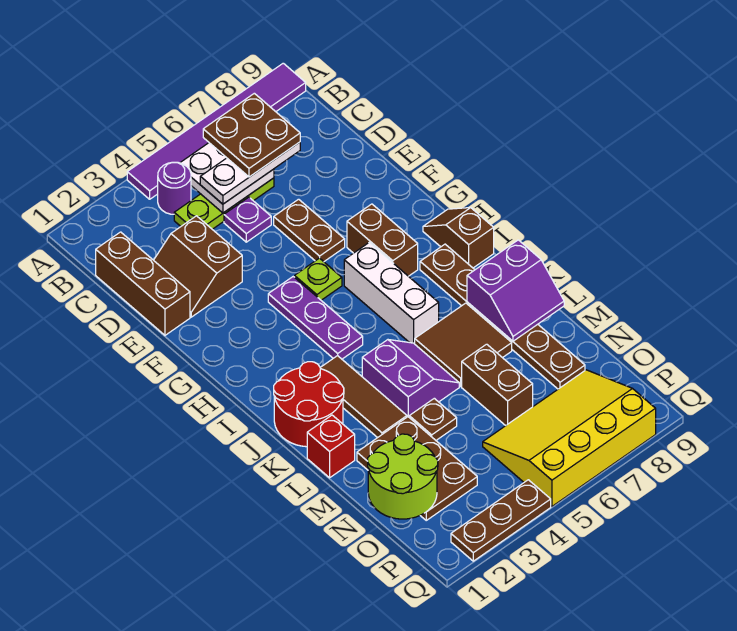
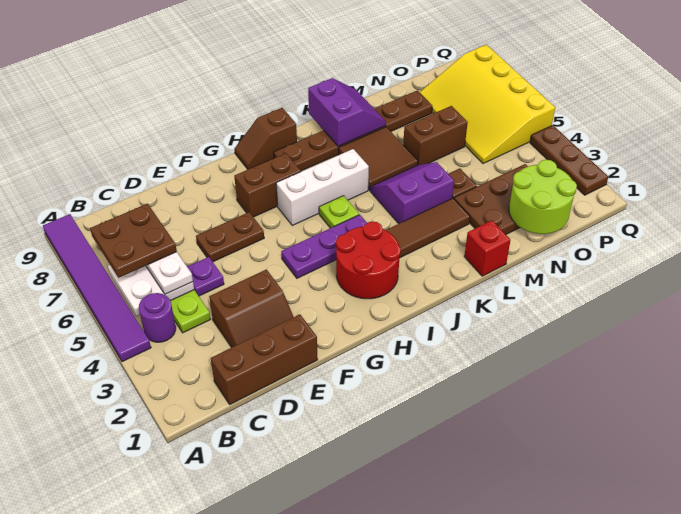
lime 1x1 plate [295,258,342,300] -> lime 1x1 plate moved to [319,196,359,228]
red 2x2 round brick [274,362,344,447] -> red 2x2 round brick moved to [336,221,401,299]

